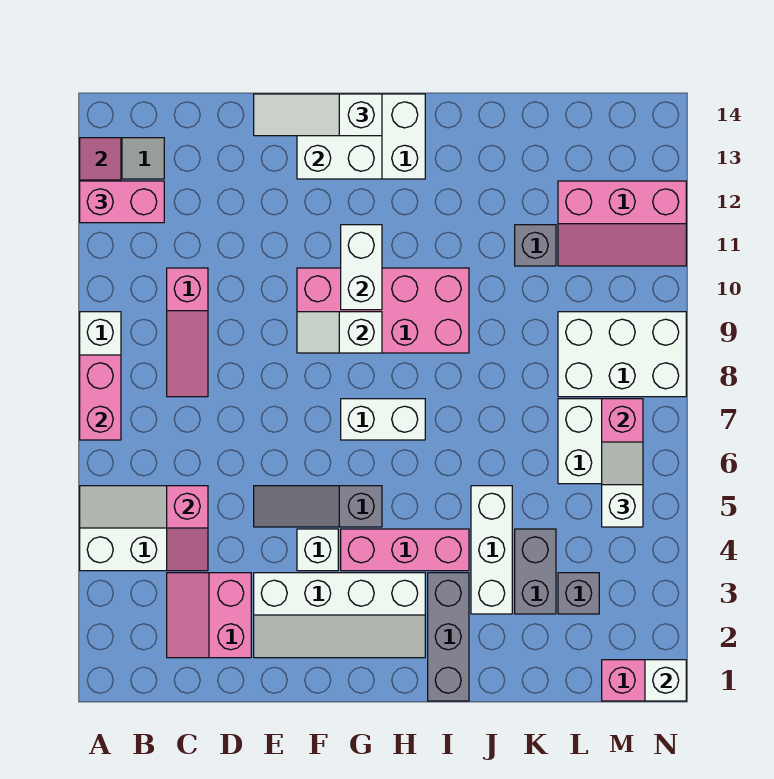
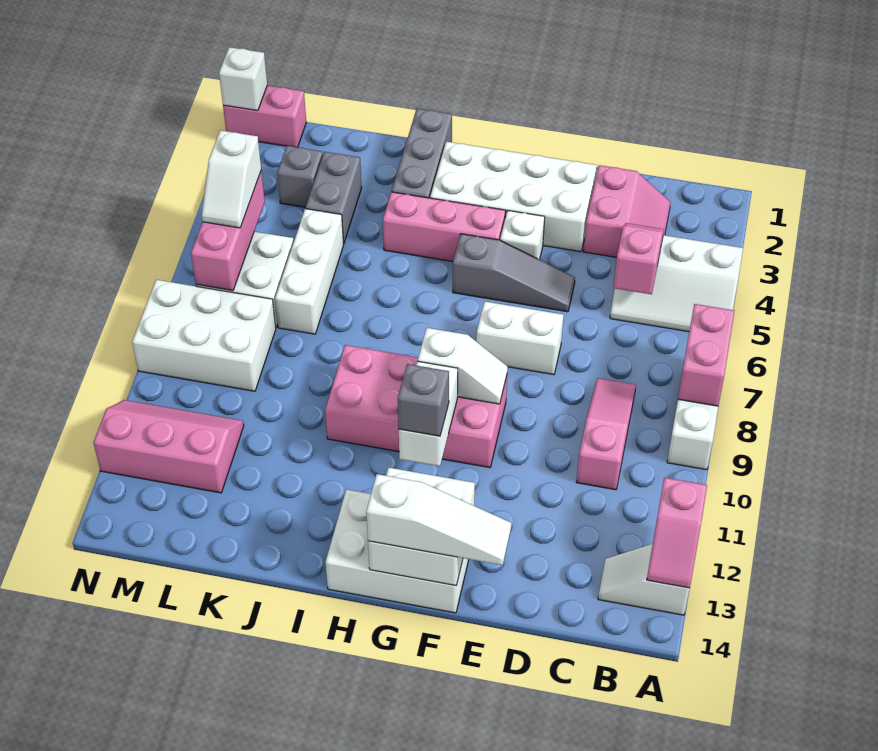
pink 1x2 brick [80,181,164,223] -> none
white 2x4 slope [254,573,425,658] -> white 2x4 brick [430,142,597,252]
white 1x2 brick [341,399,425,440] -> white 1x2 brick moved to [476,302,563,375]
white 1x3 brick [471,486,512,614] -> white 1x3 brick moved to [275,209,344,334]
grey 1x1 brick [515,225,556,266] -> grey 1x1 brick moved to [398,364,449,436]

